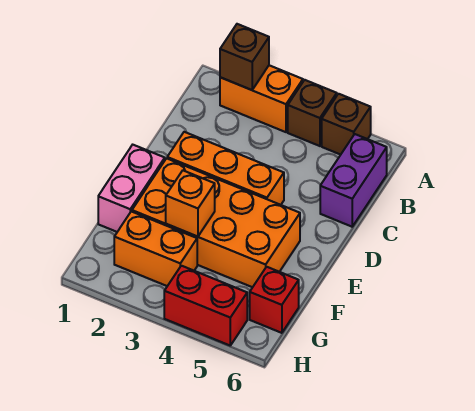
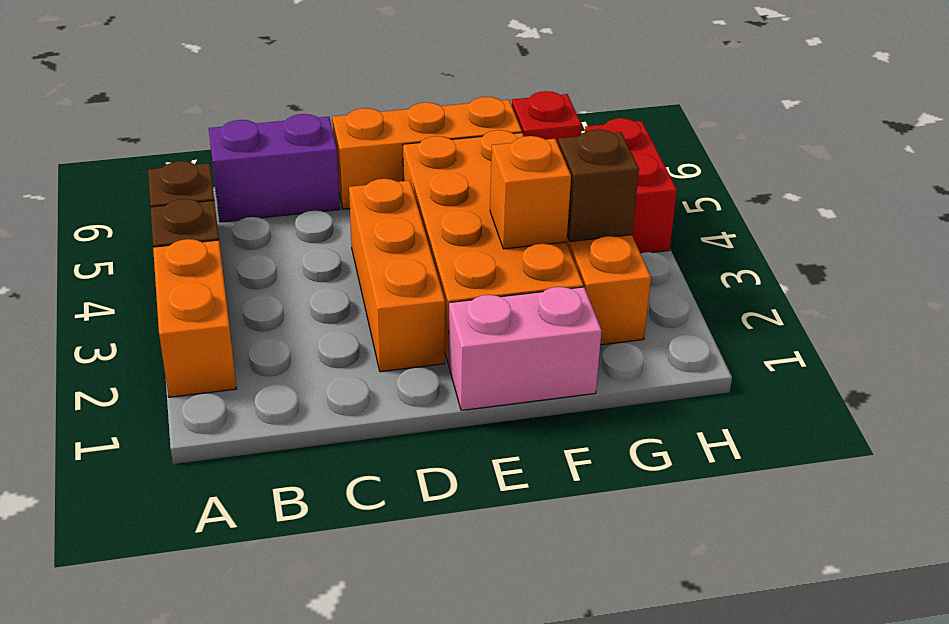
brown 1x1 brick [220,24,269,90] -> brown 1x1 brick moved to [558,129,639,242]
none -> orange 1x3 brick [332,97,522,209]

